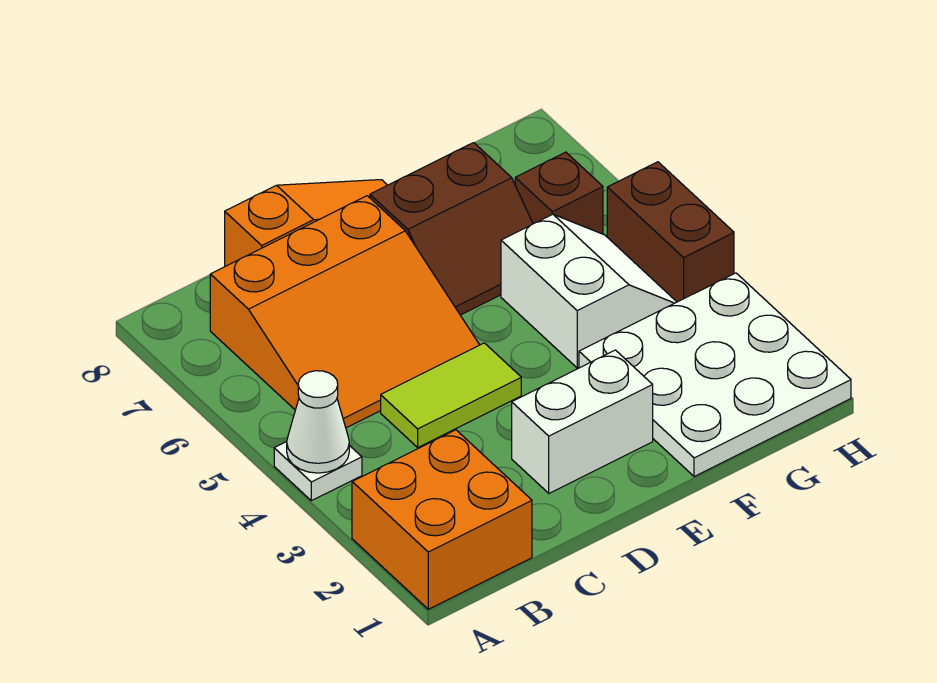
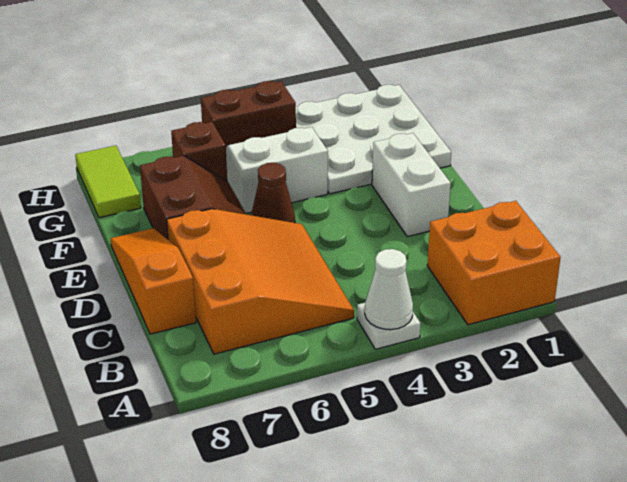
lime 1x2 tile [381,343,521,447] -> lime 1x2 tile moved to [75,146,141,218]
none -> brown 1x1 cone [251,163,295,223]

